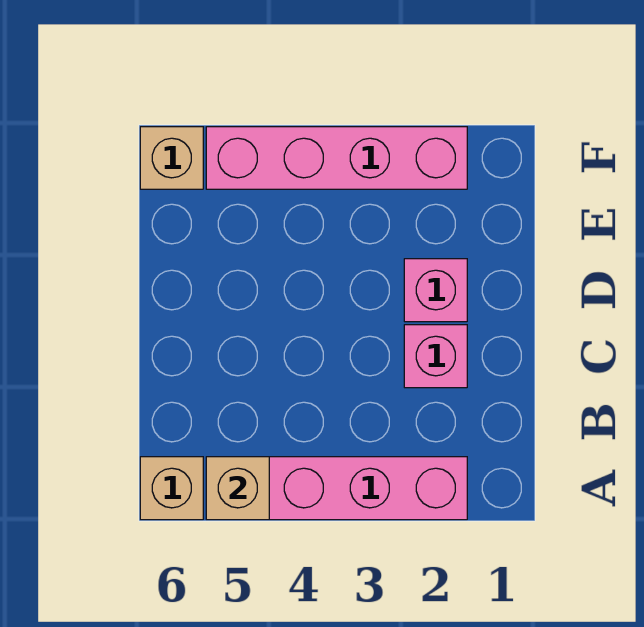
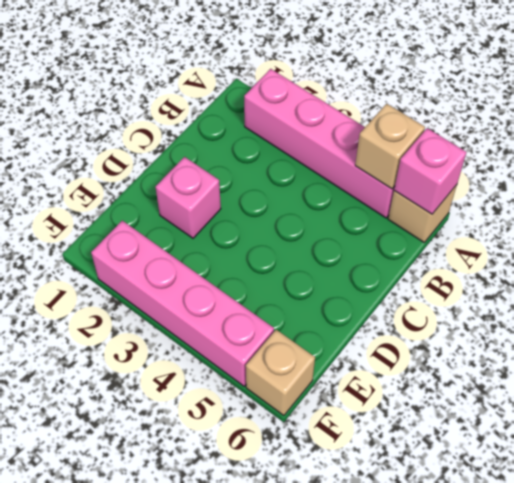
pink 1x1 brick [404,325,467,388] -> pink 1x1 brick moved to [394,128,466,214]

